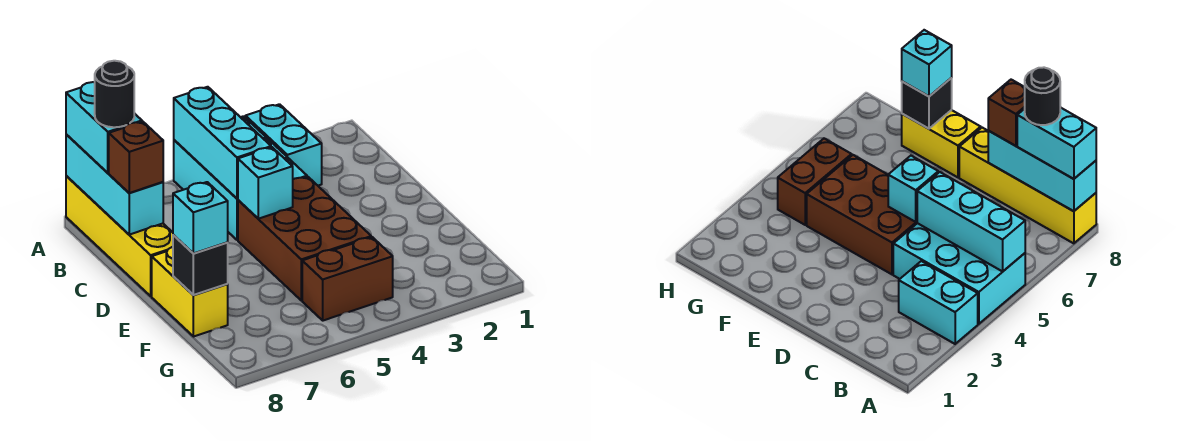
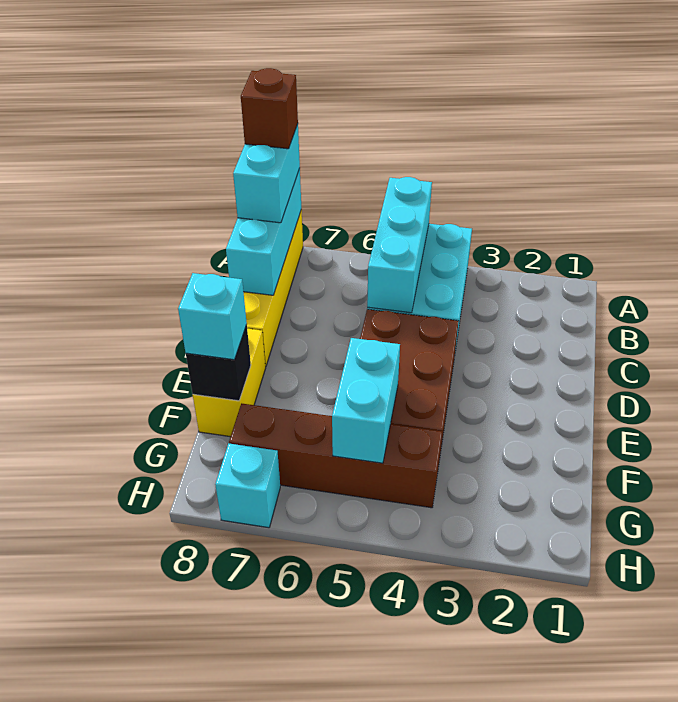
cyan 1x2 brick [245,104,322,186] -> cyan 1x2 brick moved to [332,338,400,463]
black 1x1 round brick [95,61,134,127] -> none
brown 1x1 brick [109,122,163,193] -> brown 1x1 brick moved to [241,68,298,149]
cyan 1x1 brick [238,147,293,219] -> cyan 1x1 brick moved to [215,444,280,528]
brown 1x2 brick [302,237,393,321] -> brown 1x4 brick [229,403,442,508]

